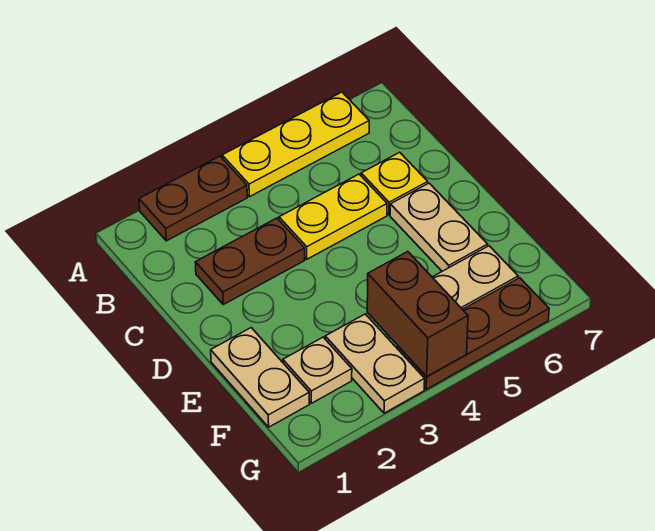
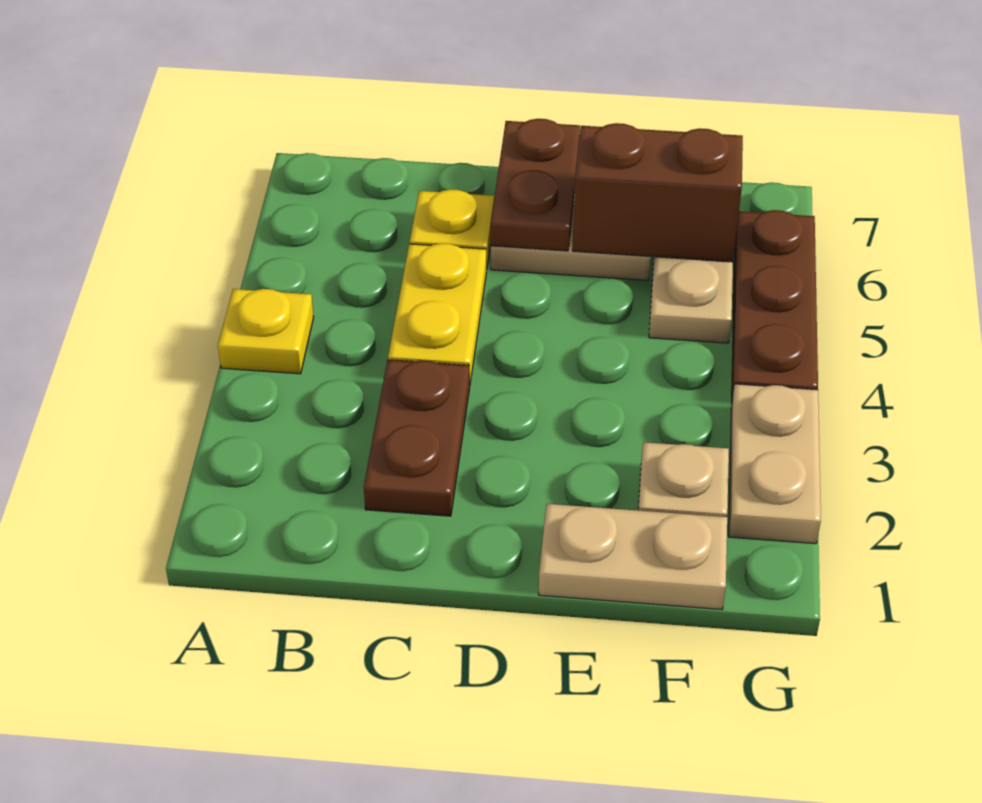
brown 1x2 plate [139,156,247,241] -> brown 1x2 plate moved to [491,119,580,251]
yellow 1x3 plate [222,92,369,197] -> yellow 1x1 plate [218,289,314,374]
tan 1x2 plate [325,314,425,413] -> tan 1x2 plate turned to [729,384,821,544]
brown 1x2 brick [367,252,468,377] -> brown 1x2 brick moved to [572,123,743,262]

